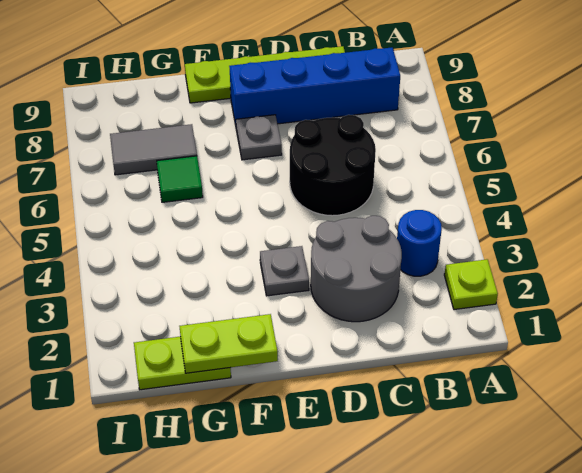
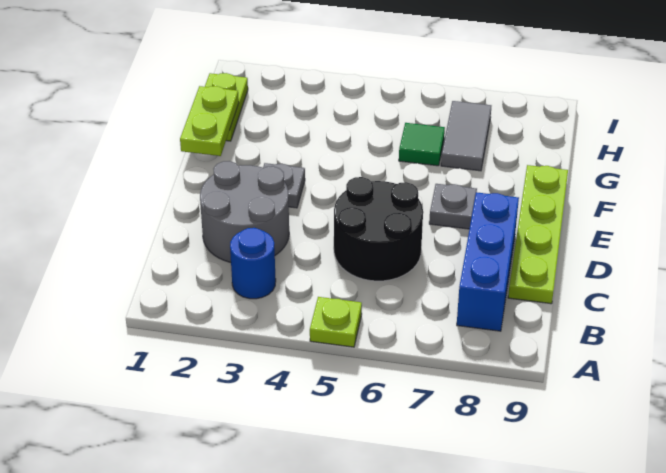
lime 1x1 plate [444,259,498,310] -> lime 1x1 plate moved to [310,297,362,347]
blue 1x4 brick [229,47,400,125] -> blue 1x3 brick [457,192,519,331]

